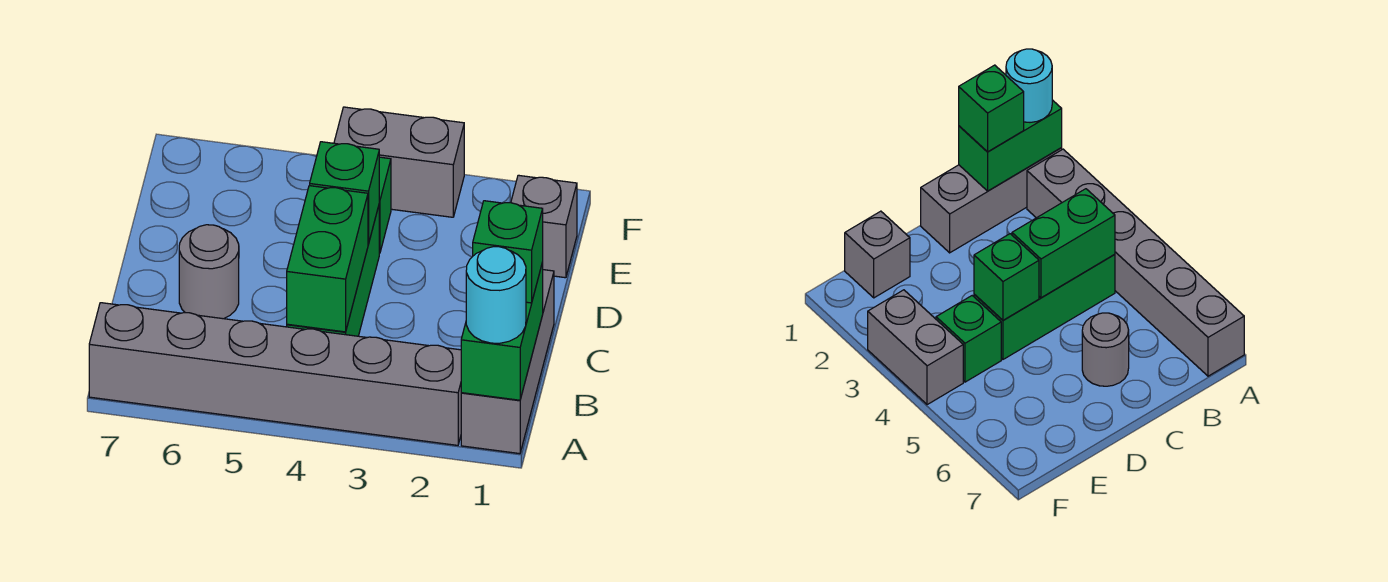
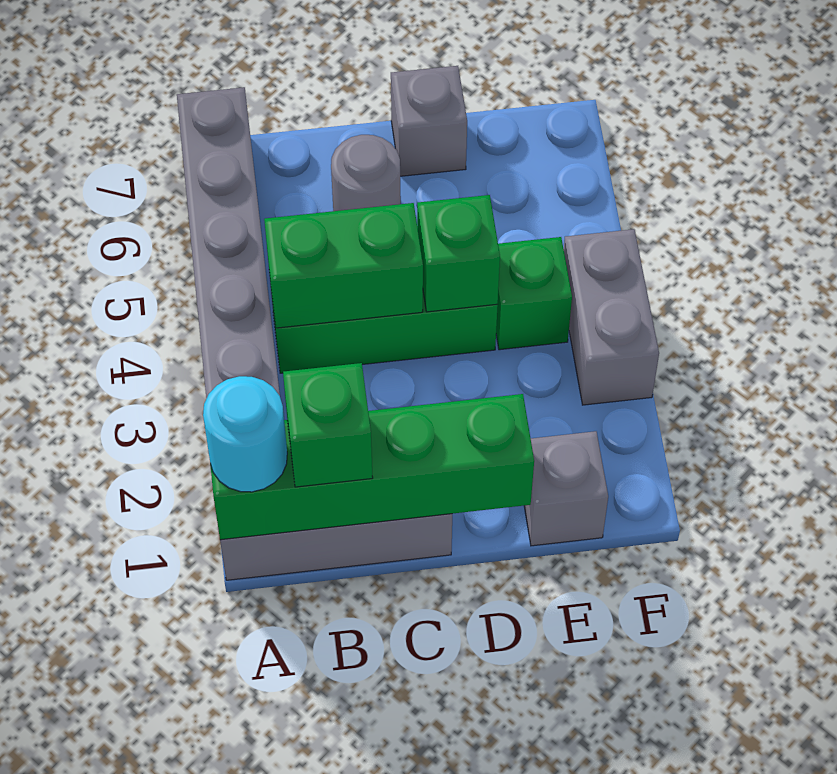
green 1x2 brick [461,262,543,400] -> green 1x4 brick [210,394,534,540]
none -> grey 1x1 brick [391,66,467,176]

